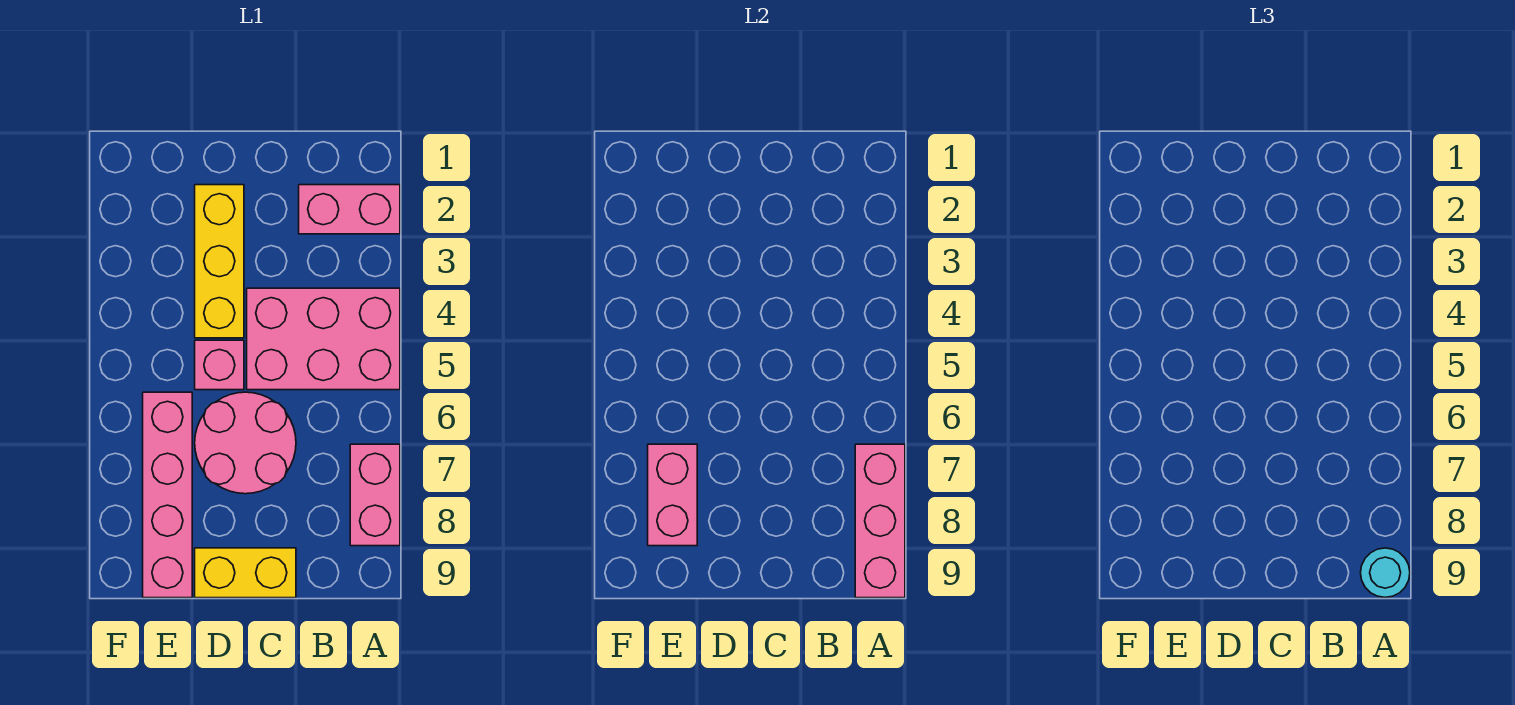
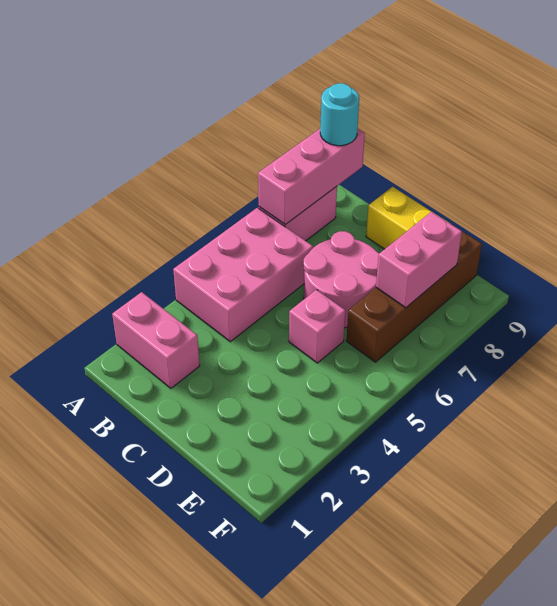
pink 2x3 brick [247,288,400,390] -> pink 2x3 brick turned to [173,208,313,342]
yellow 1x3 brick [195,185,244,338] -> none
pink 1x4 brick [143,392,192,598] -> brown 1x4 brick [346,227,482,362]

